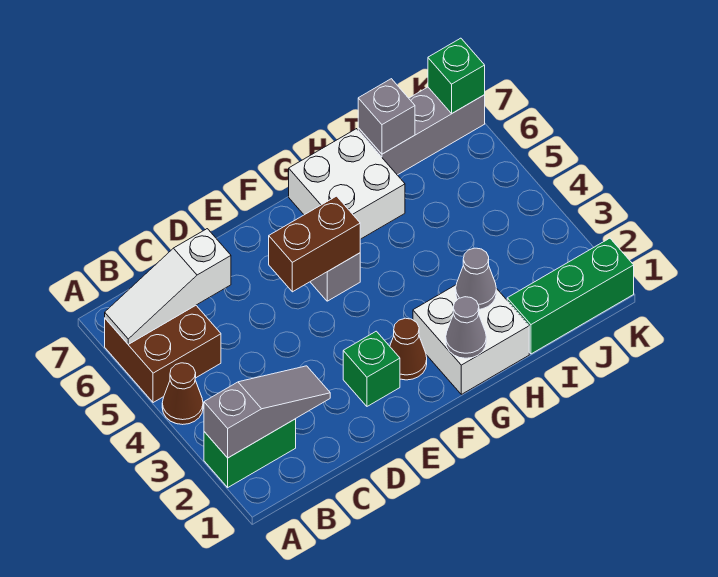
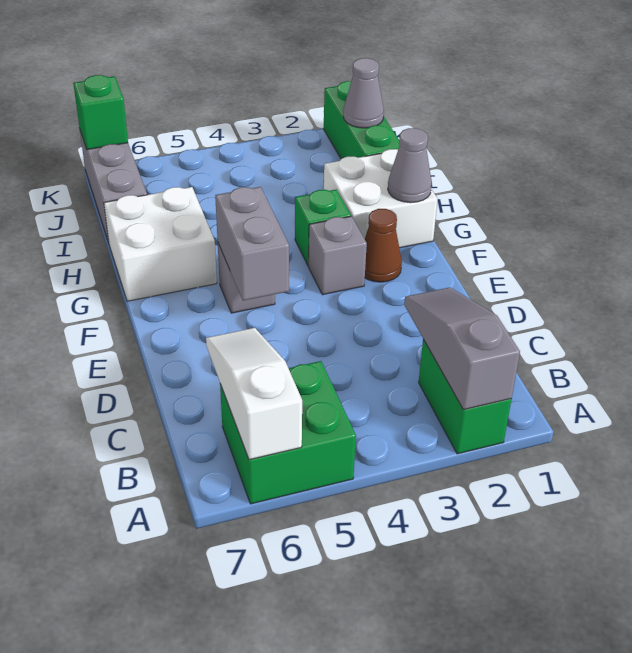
brown 1x1 cone [162,363,203,425] -> none
brown 2x2 brick [105,306,221,403] -> green 2x2 brick [220,361,356,504]
white 1x3 slope [105,229,231,344] -> white 1x3 slope turned to [206,328,302,460]
green 1x1 brick [343,331,400,406] -> green 1x1 brick moved to [295,190,351,266]
brown 1x2 brick [269,196,360,292] -> grey 1x2 brick [215,187,289,301]
grey 1x1 cone [456,248,496,309] -> grey 1x1 cone moved to [343,58,384,128]
grey 1x1 brick [358,79,415,154] -> grey 1x1 brick moved to [309,216,367,295]

